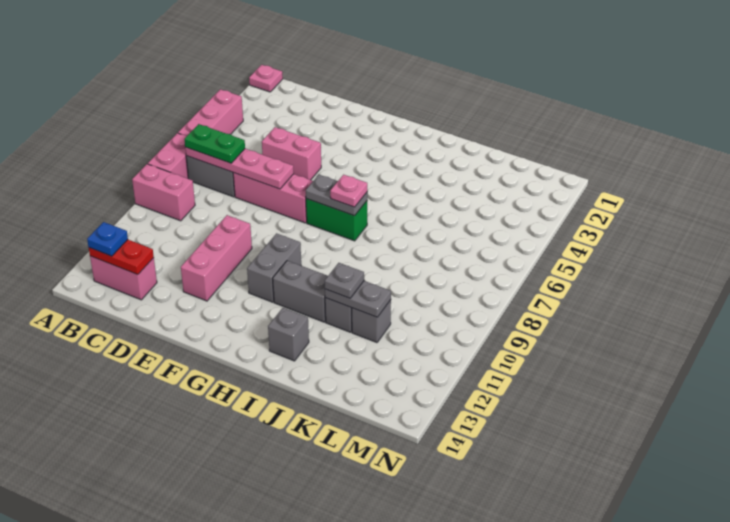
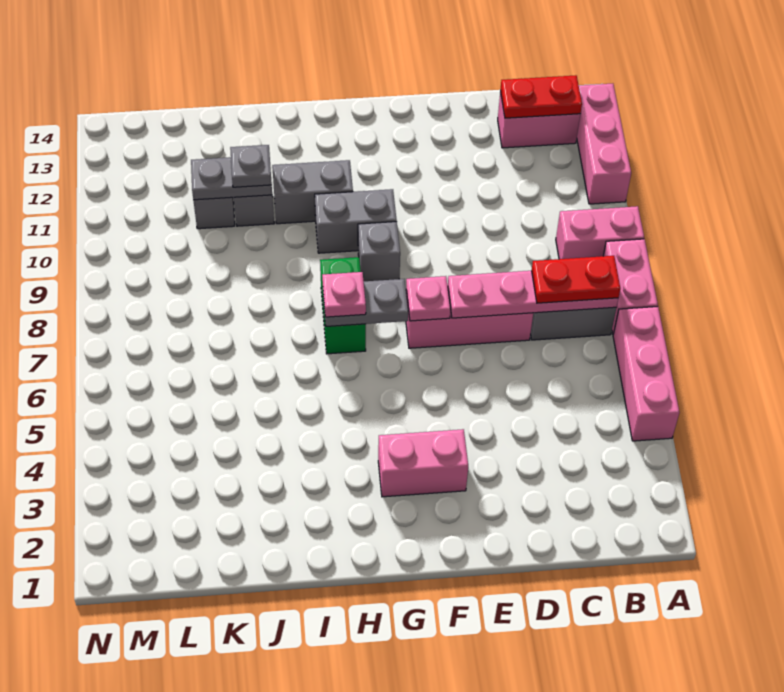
pink 1x1 plate [249,65,283,92] -> pink 1x1 plate moved to [406,276,450,321]
green 1x2 plate [184,124,245,163] -> red 1x2 plate [532,256,620,303]
blue 1x1 plate [87,222,128,256] -> none
pink 1x2 brick [262,127,321,180] -> pink 1x2 brick moved to [378,429,468,497]
pink 1x3 brick [181,215,252,301] -> pink 1x3 brick moved to [577,84,631,204]
green 1x2 brick [306,199,367,241] -> green 1x2 brick turned to [320,257,366,354]
grey 1x2 brick [247,233,301,302] -> grey 1x2 brick turned to [315,189,397,253]
grey 1x1 brick [268,308,309,361] -> grey 1x1 brick moved to [358,222,400,281]

